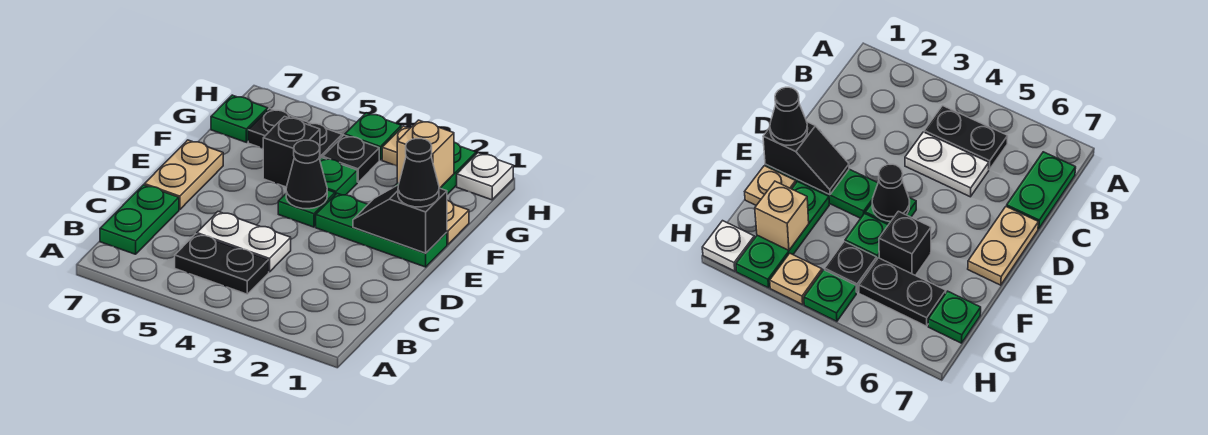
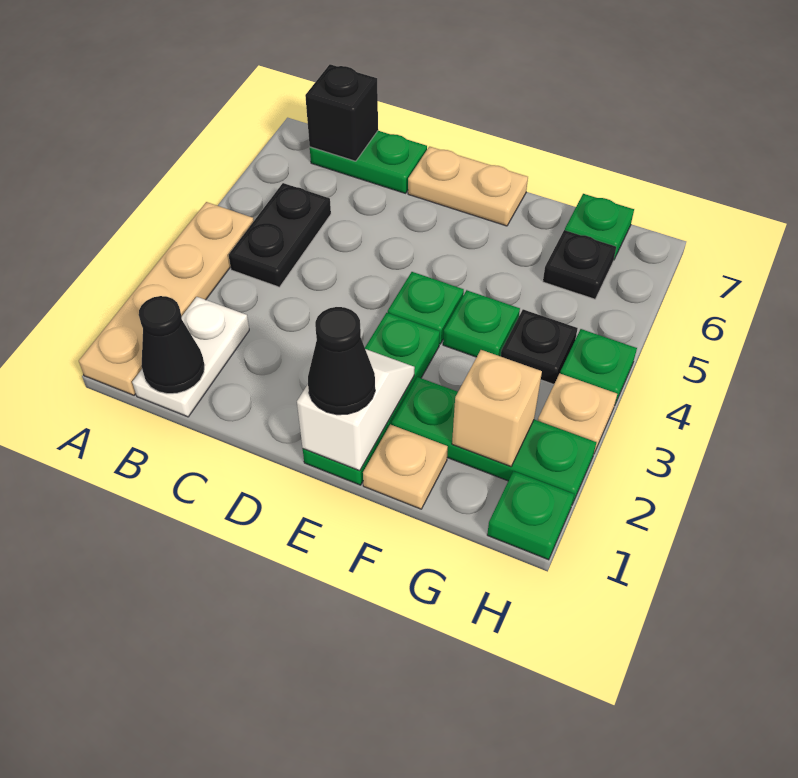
none -> tan 1x4 plate [79,202,254,395]
white 1x2 plate [197,212,291,272] -> white 1x2 plate moved to [132,297,249,417]
black 1x2 slope [353,185,447,253] -> white 1x2 slope [297,349,415,471]
black 1x1 cone [286,140,327,209] -> black 1x1 cone moved to [139,296,205,394]
black 1x1 brick [263,117,320,187] -> black 1x1 brick moved to [305,64,378,161]
black 1x2 plate [248,109,342,159] -> black 1x1 plate [543,230,616,299]
white 1x1 plate [457,153,513,200] -> green 1x1 plate [487,471,574,560]

